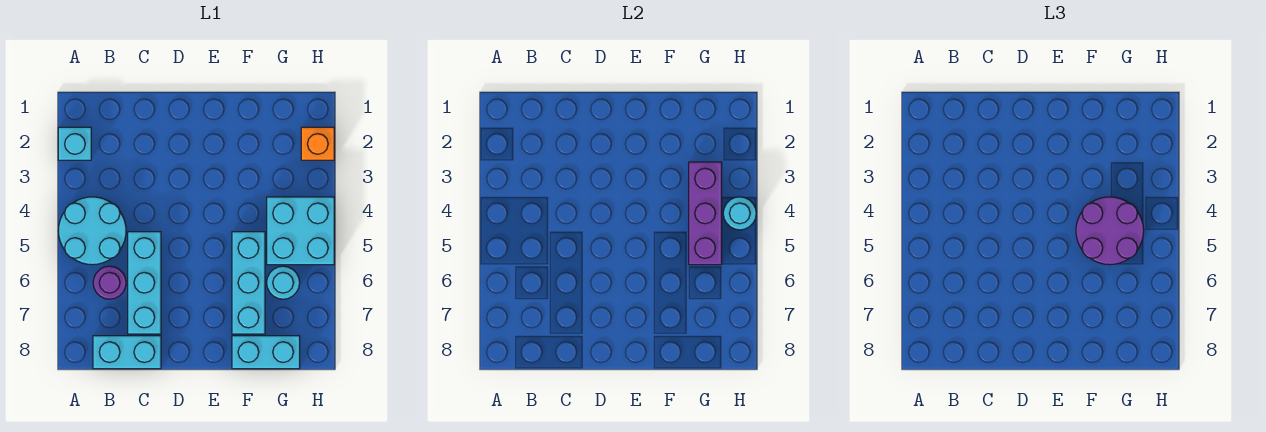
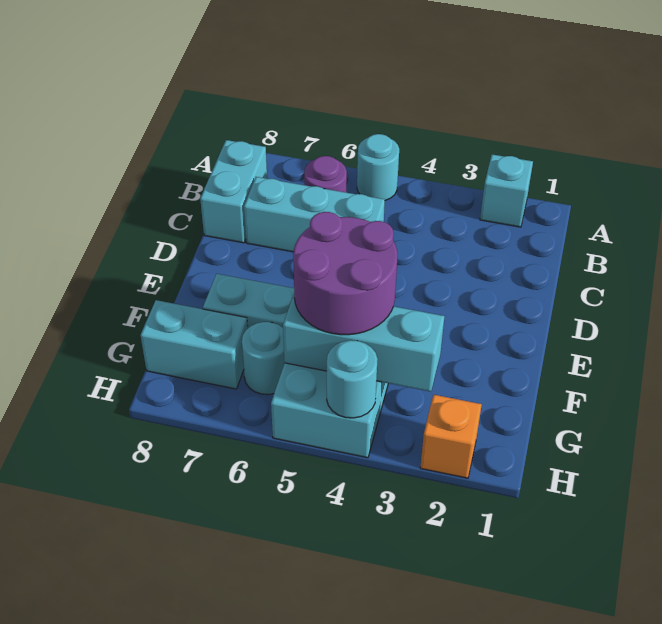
cyan 2x2 round brick [58,197,126,265] -> cyan 1x1 round brick [357,134,399,200]
cyan 1x2 brick [232,336,300,369] -> cyan 1x2 brick turned to [141,300,248,389]
purple 1x3 brick [689,162,722,265] -> cyan 1x3 brick [283,295,445,392]

